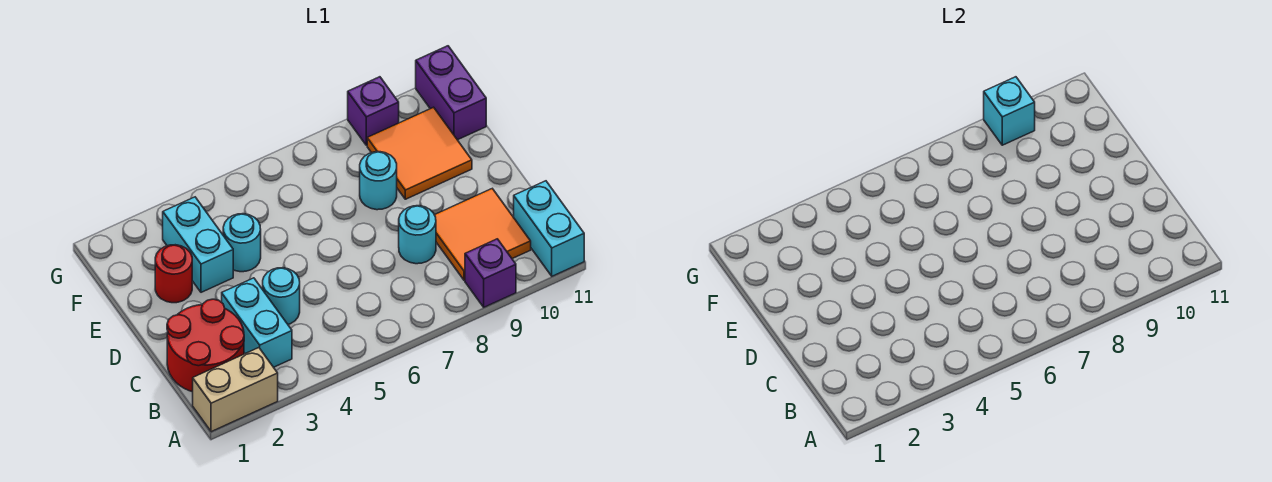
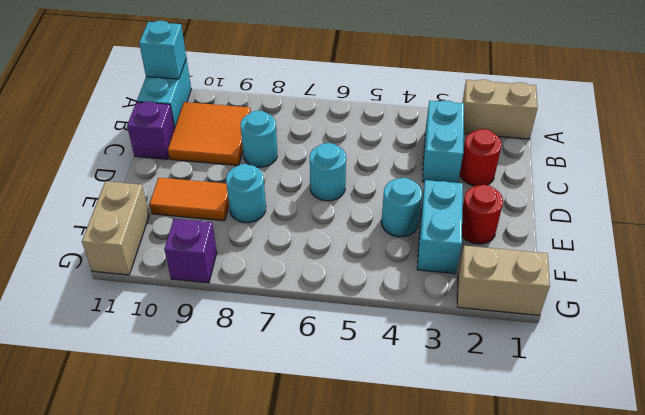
purple 1x1 brick [465,239,516,307] -> purple 1x1 brick moved to [127,102,175,159]
red 2x2 round brick [167,299,244,392] -> red 1x1 round brick [460,129,502,186]
cyan 1x1 round brick [263,268,300,324] -> cyan 1x1 round brick moved to [310,143,346,201]
orange 2x2 tile [367,107,472,199] -> orange 1x2 tile [149,178,229,221]
purple 1x2 brick [416,46,486,140] -> tan 1x2 brick [82,181,149,275]
none -> tan 1x2 brick [457,246,550,315]
cyan 1x1 brick [984,77,1035,145] -> cyan 1x1 brick moved to [139,21,186,79]

